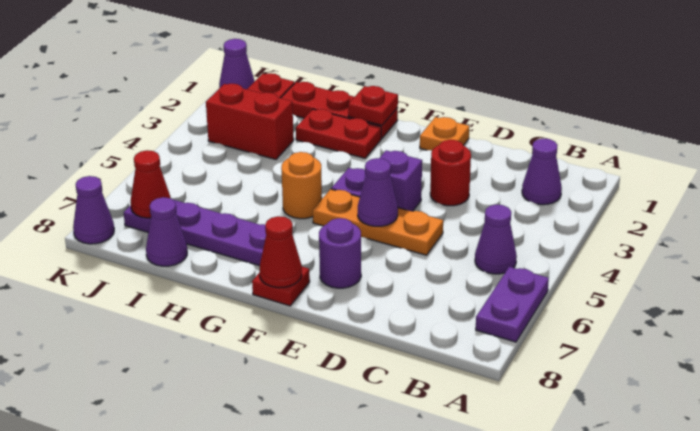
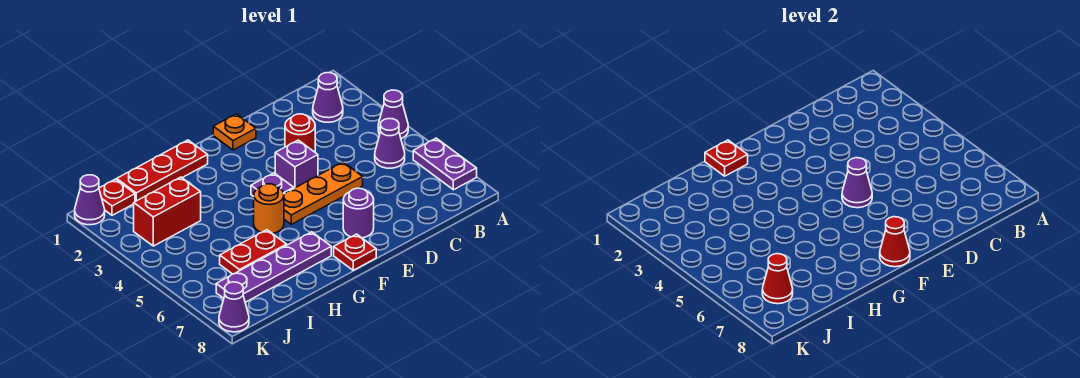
red 1x2 plate [296,109,381,158] -> red 1x2 plate moved to [220,230,287,274]
purple 1x1 cone [146,197,187,266] -> purple 1x1 cone moved to [378,90,408,138]

